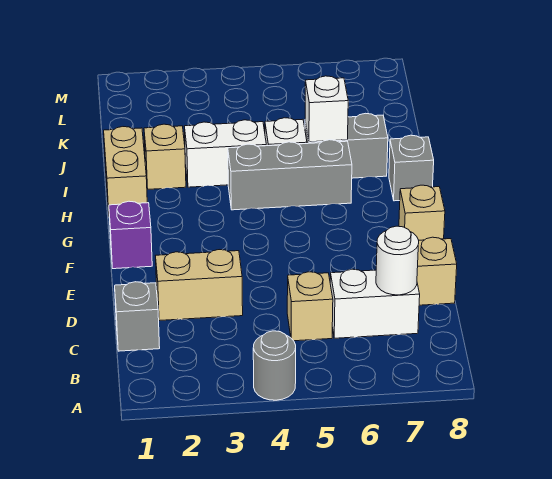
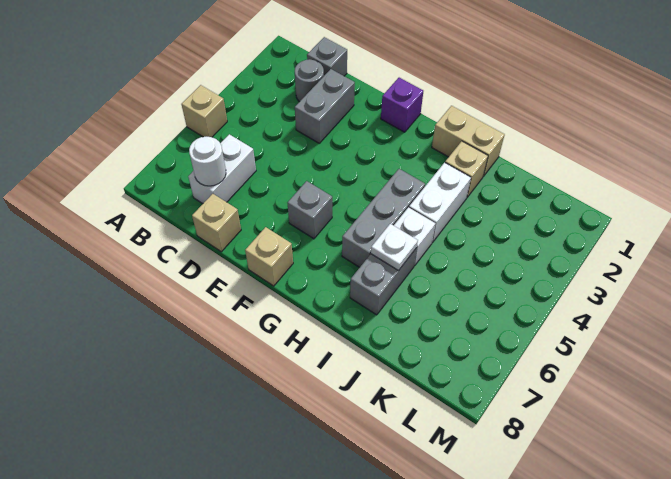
grey 1x1 round brick [253,331,296,400] -> grey 1x1 round brick moved to [295,59,324,102]
tan 1x1 brick [287,272,333,341] -> tan 1x1 brick moved to [181,85,227,137]
tan 1x2 brick [156,250,243,321] -> grey 1x2 brick [295,69,355,143]
grey 1x1 brick [389,135,434,201] -> grey 1x1 brick moved to [288,181,332,239]
white 1x1 brick [305,76,348,142] -> white 1x1 plate [371,224,418,271]

